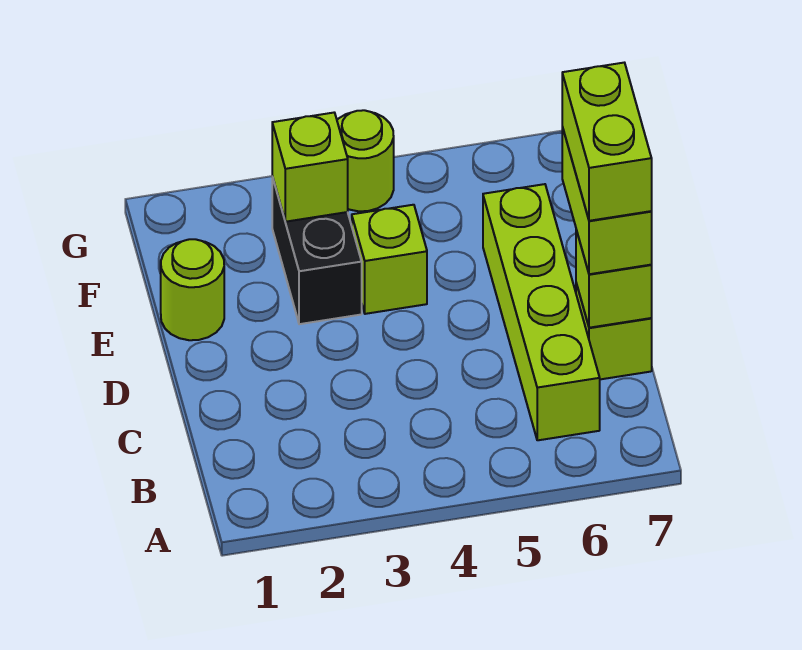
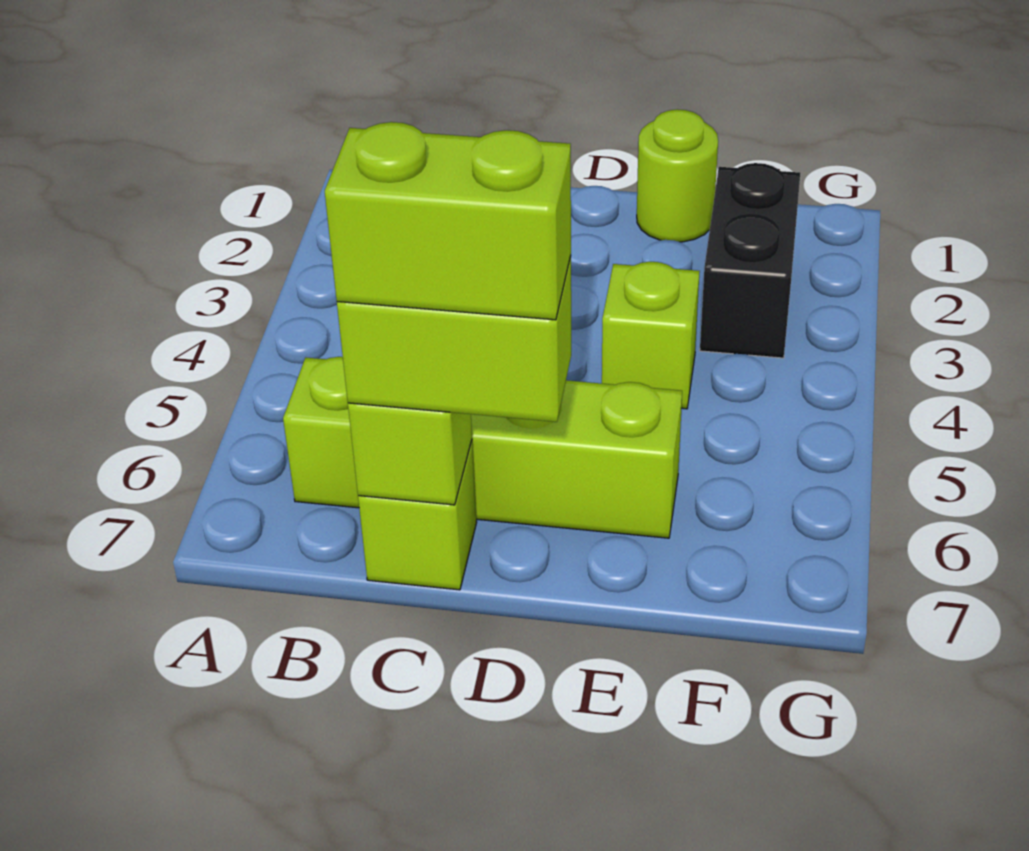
black 1x2 brick [272,177,362,324] -> black 1x2 brick turned to [700,163,800,358]
lime 1x1 brick [272,113,348,222] -> none
lime 1x1 round brick [337,110,394,211] -> none

